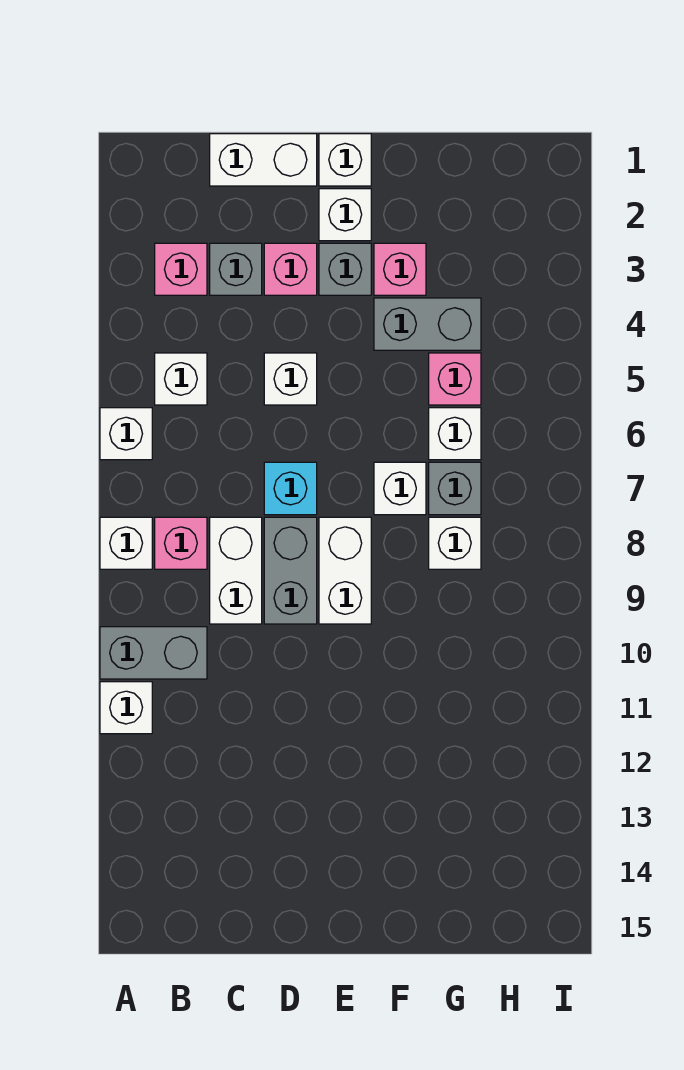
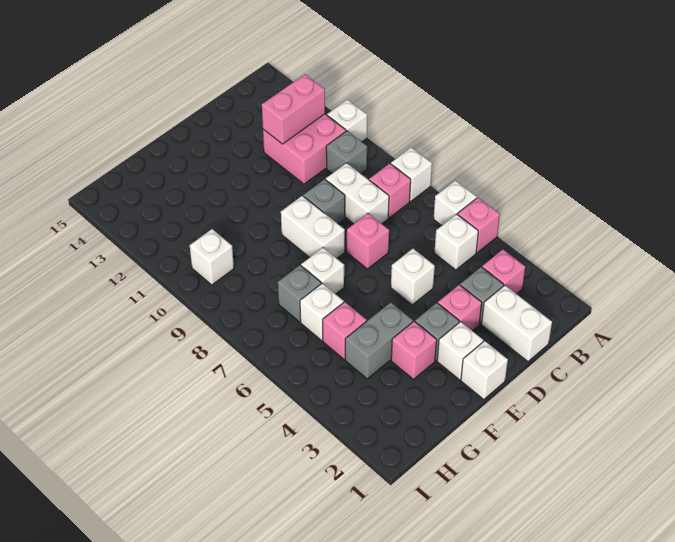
none -> pink 1x1 brick [458,198,500,253]
grey 1x2 brick [100,627,207,679] -> grey 1x1 brick [326,131,367,174]
none -> pink 2x2 brick [263,114,346,184]
none -> pink 1x2 brick [262,74,325,144]
white 1x2 brick [210,134,317,186] -> white 1x2 brick turned to [482,285,552,361]
cyan 1x1 brick [264,462,317,515] -> pink 1x1 brick [347,213,389,269]
grey 1x2 brick [264,517,317,624] -> grey 1x1 brick [303,179,345,224]
white 1x1 brick [429,517,481,569] -> white 1x1 brick moved to [190,229,234,285]

